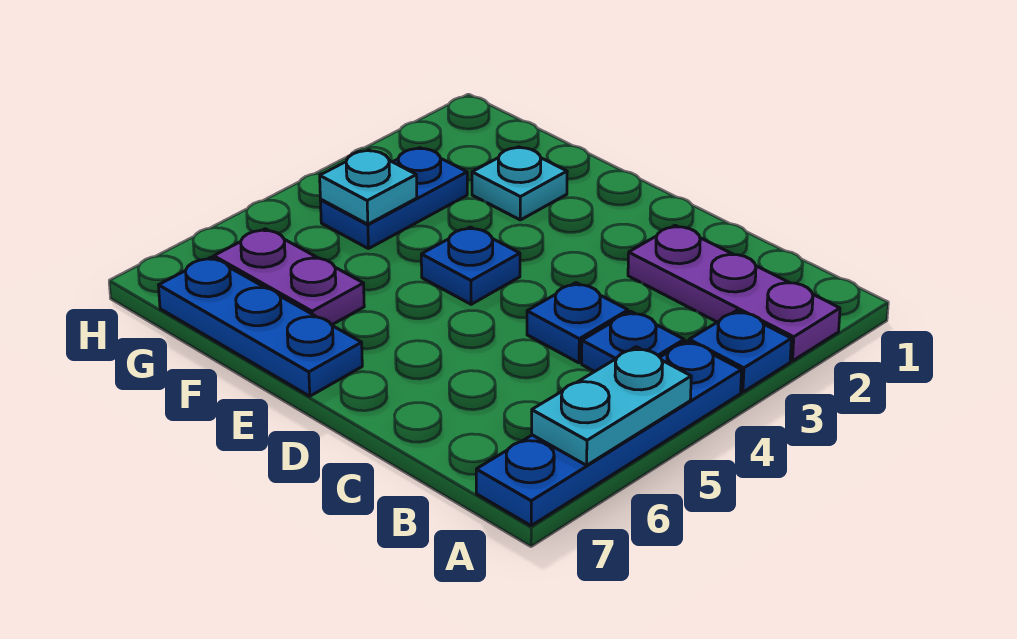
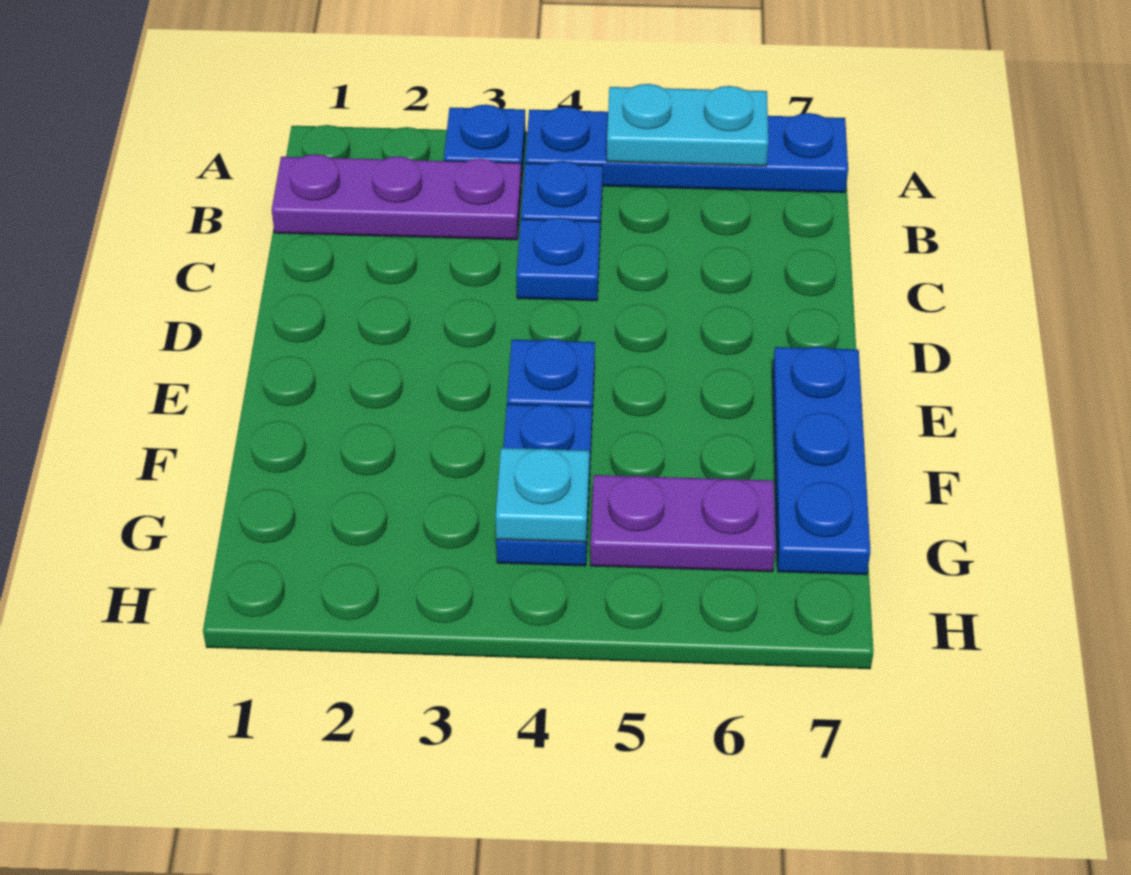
purple 1x3 plate [628,225,840,361] -> purple 1x3 plate turned to [272,154,521,240]
cyan 1x1 plate [472,147,567,220] -> none
purple 1x2 plate [214,229,364,325] -> purple 1x2 plate turned to [590,475,775,572]
blue 1x2 plate [320,148,467,249] -> blue 1x2 plate turned to [496,404,592,566]

